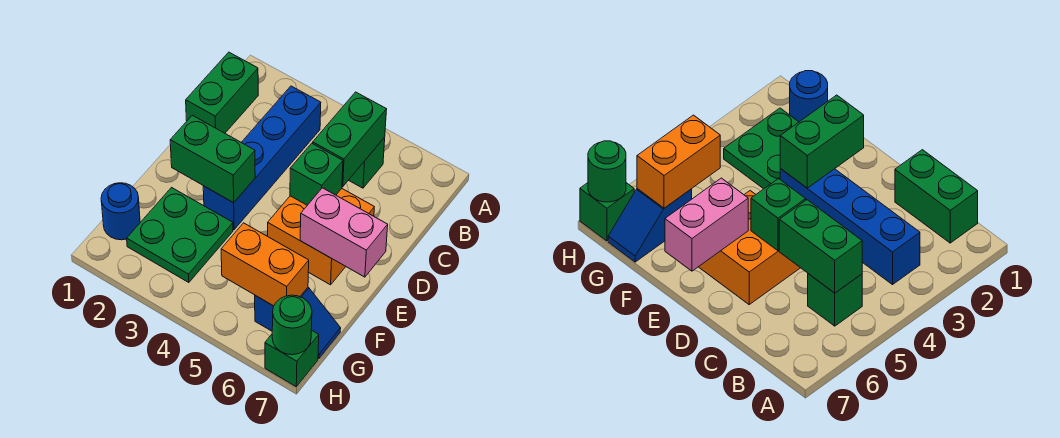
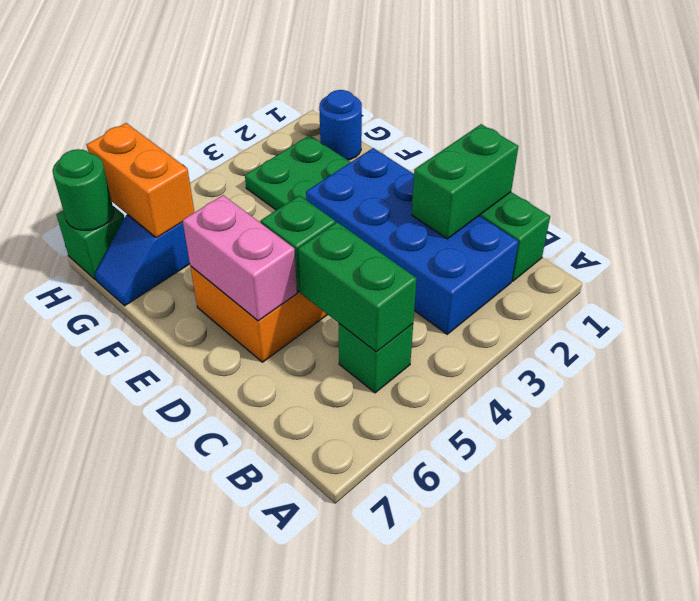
blue 1x4 brick [203,86,321,230] -> blue 2x4 brick [306,148,519,334]
green 1x2 brick [170,115,255,203] -> green 1x2 brick moved to [412,124,518,239]
pink 1x2 brick [300,188,388,277] -> pink 1x2 brick turned to [183,195,297,321]
orange 1x2 brick [221,223,309,306] -> orange 1x2 brick turned to [87,123,194,238]

